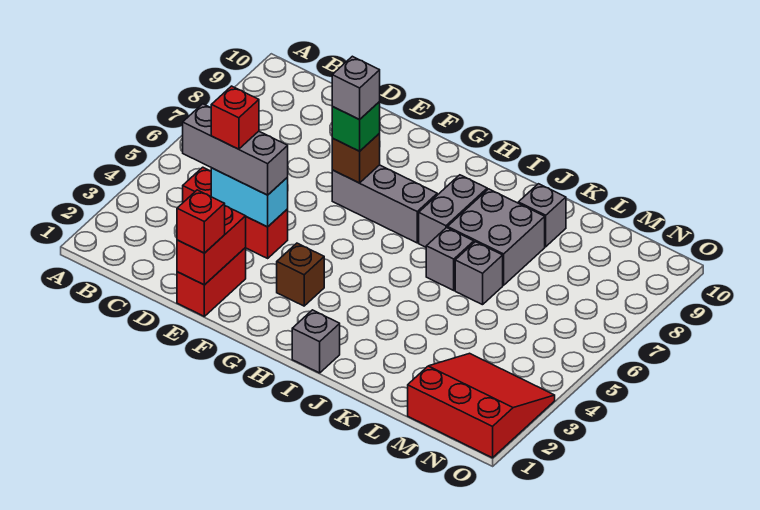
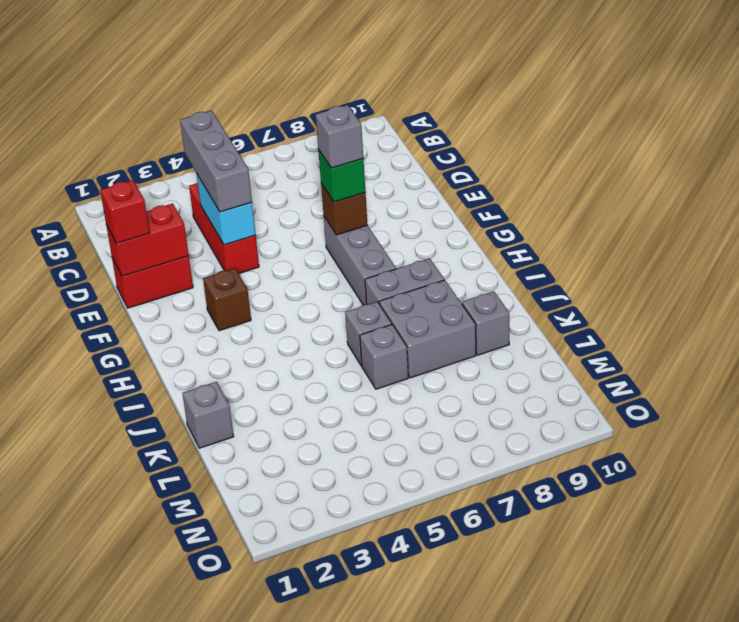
red 1x1 brick [211,86,259,149] -> none
grey 1x1 brick [292,310,340,373] -> grey 1x1 brick moved to [183,382,234,448]
red 3x3 slope [408,353,555,458] -> none

